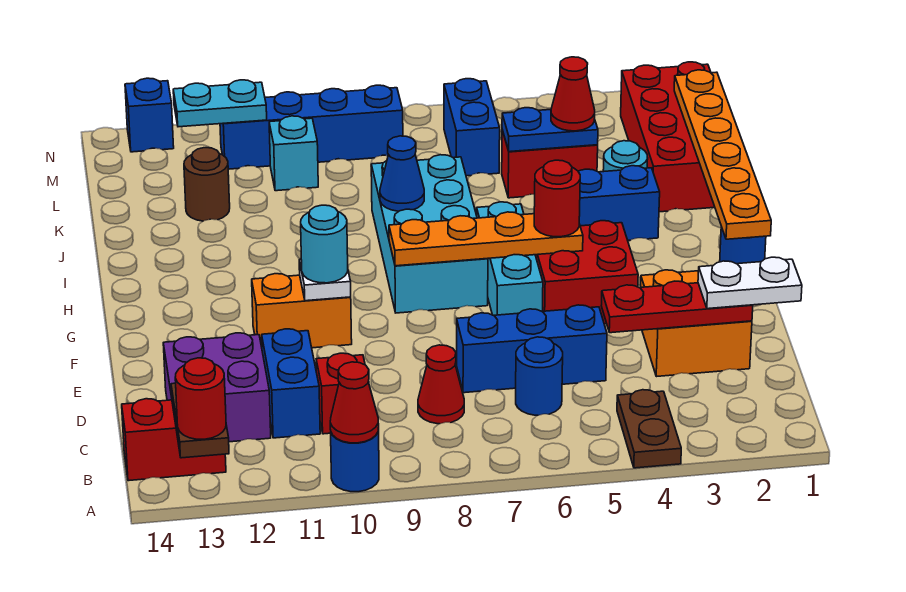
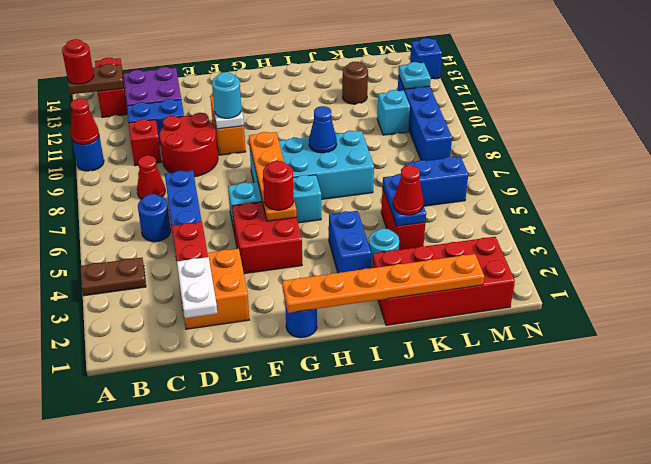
none -> red 2x2 round brick [160,113,218,177]
cyan 1x2 plate [173,80,267,127] -> cyan 1x1 plate [399,62,431,89]

